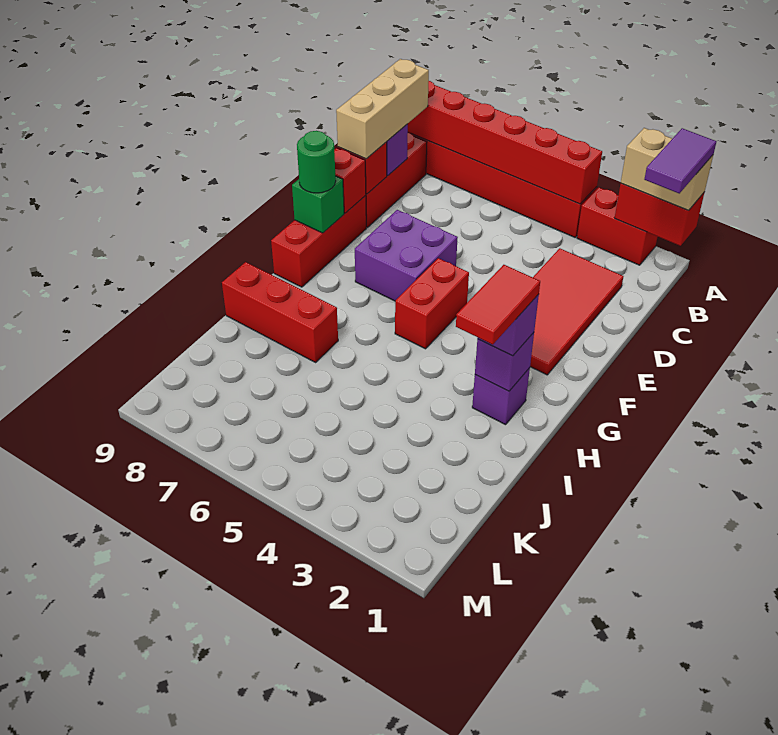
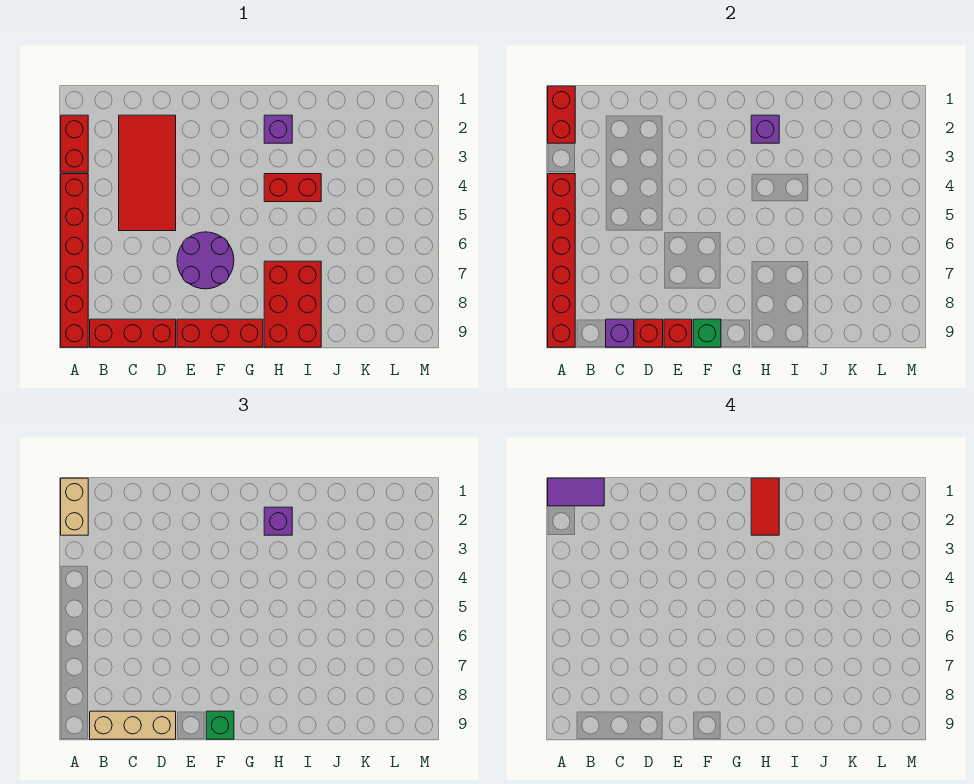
red 2x4 tile [530,248,623,375] -> red 2x4 tile turned to [119,115,176,231]
purple 2x2 brick [355,210,458,301] -> purple 2x2 round brick [177,232,234,289]
red 1x2 brick [395,258,469,349] -> red 1x2 brick moved to [264,174,321,202]
green 1x1 round brick [297,131,336,193] -> green 1x1 brick [206,711,234,739]
red 1x2 tile [456,265,540,345] -> red 1x2 tile turned to [751,478,779,535]
red 1x3 brick [222,262,338,362] -> red 2x3 brick [264,261,321,347]

